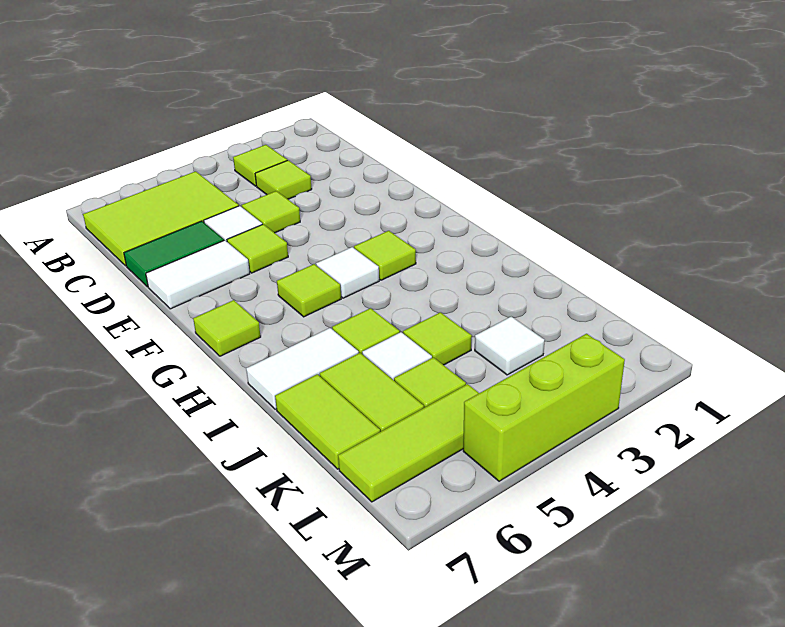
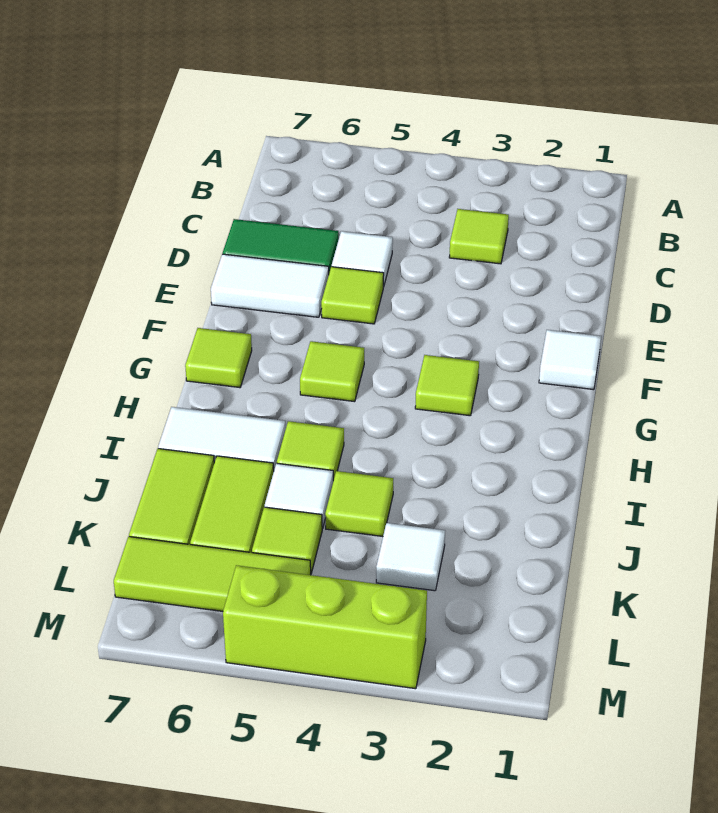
lime 1x1 tile [233,145,287,186] -> none
lime 2x3 tile [83,171,239,266] -> none
lime 1x1 tile [242,191,300,233] -> none
white 1x1 tile [316,247,379,298] -> white 1x1 tile moved to [539,330,601,390]

